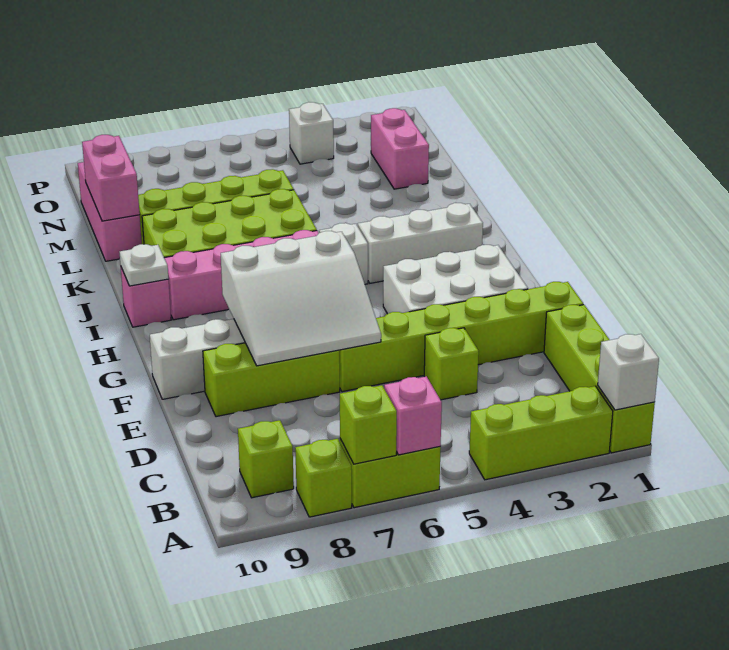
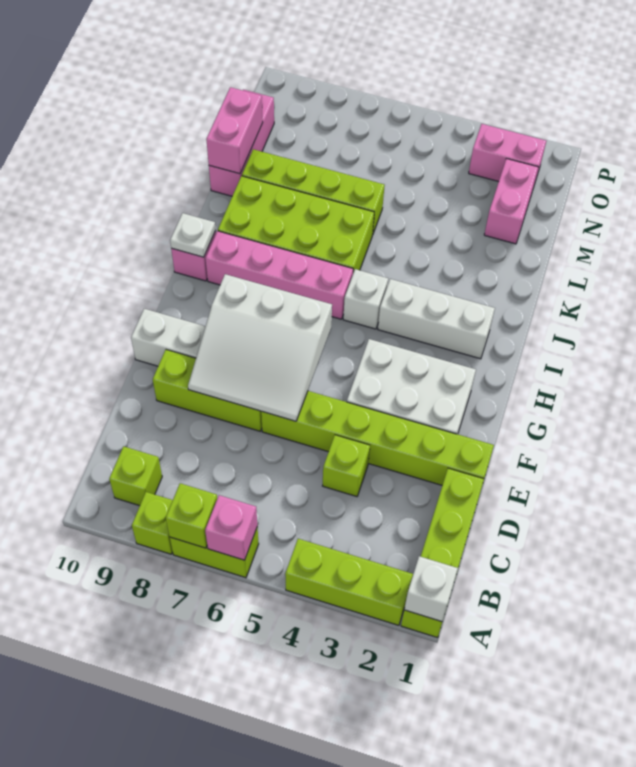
none -> pink 1x2 brick [469,124,546,184]
white 1x1 brick [289,102,334,164] -> none

